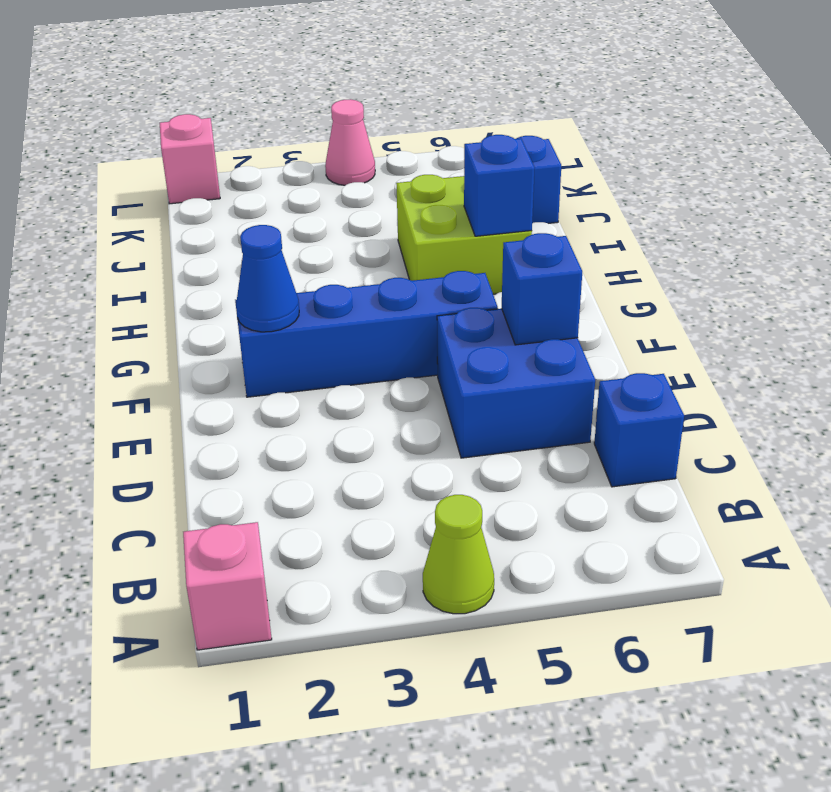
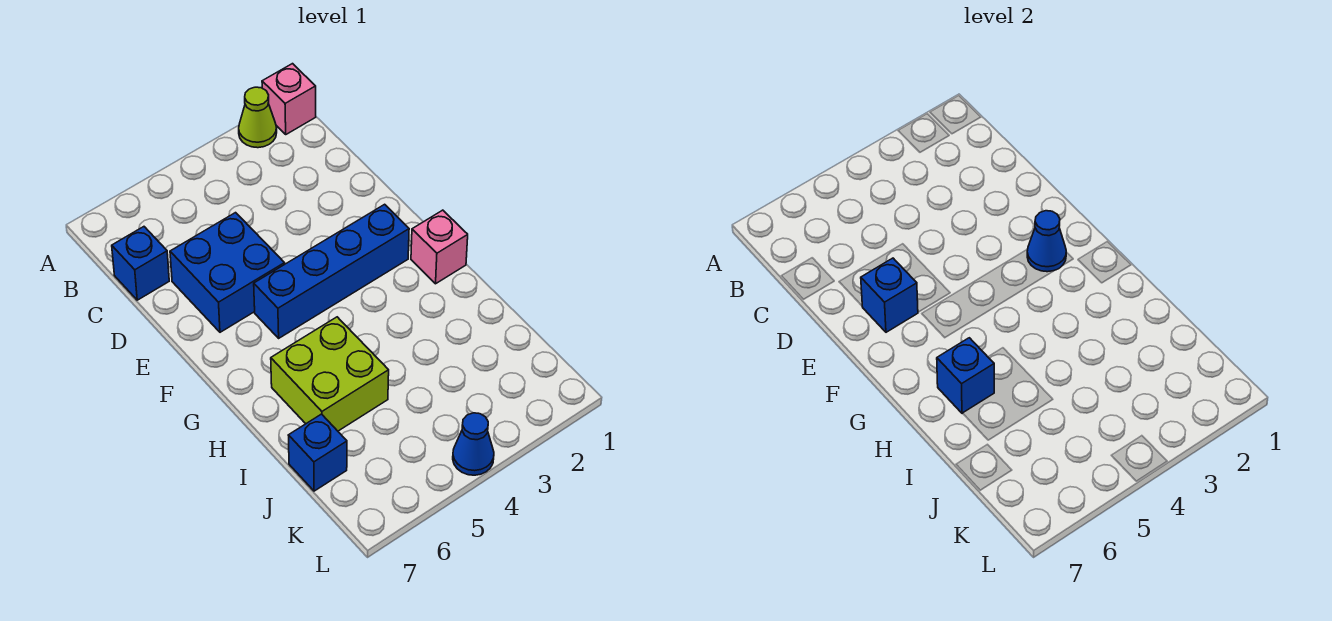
lime 1x1 cone [423,495,494,614] -> lime 1x1 cone moved to [239,87,277,148]
pink 1x1 brick [160,114,220,204] -> pink 1x1 brick moved to [411,210,468,284]
pink 1x1 cone [325,99,375,185] -> blue 1x1 cone [453,413,494,475]

